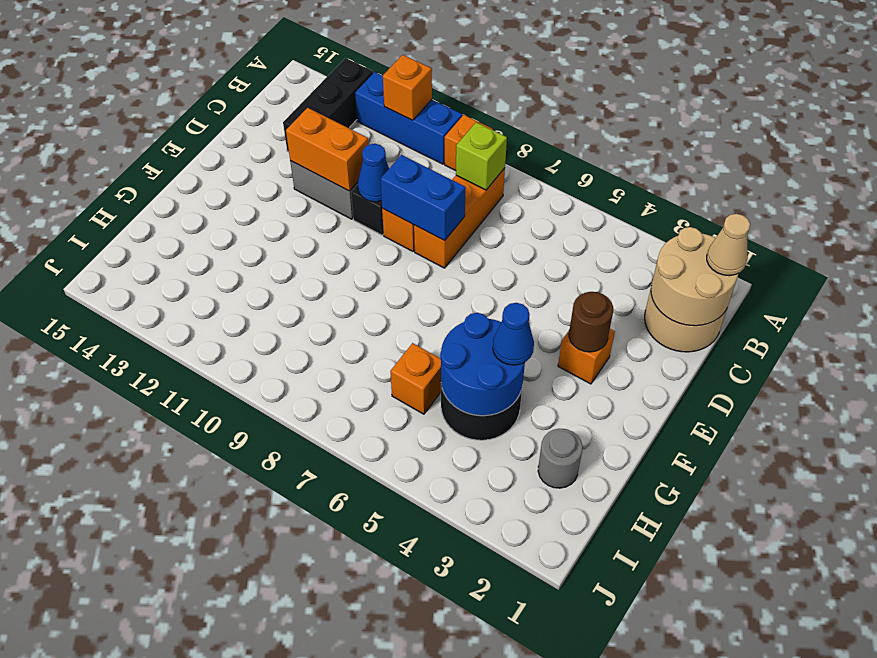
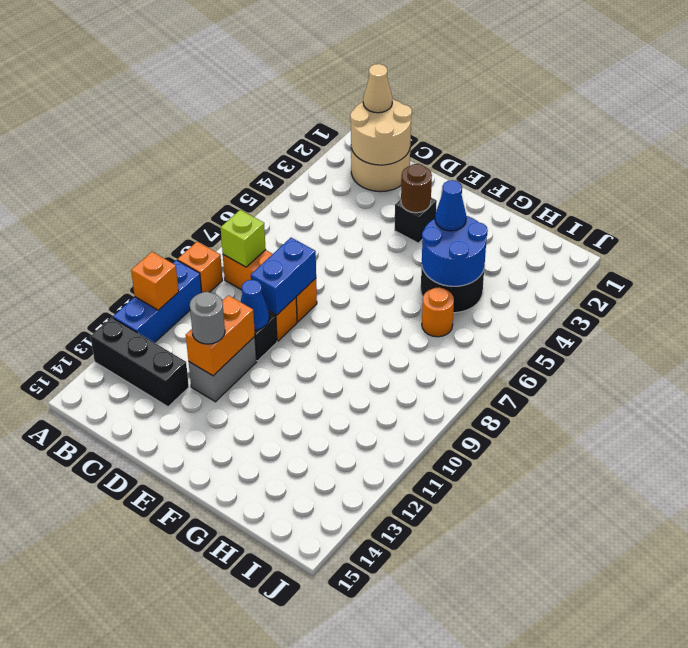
orange 1x1 brick [558,329,615,384] -> black 1x1 brick [395,198,437,243]
grey 1x1 round brick [538,429,582,488] -> grey 1x1 round brick moved to [190,292,225,344]
orange 1x1 brick [390,343,441,414] -> orange 1x1 round brick [422,287,454,337]

